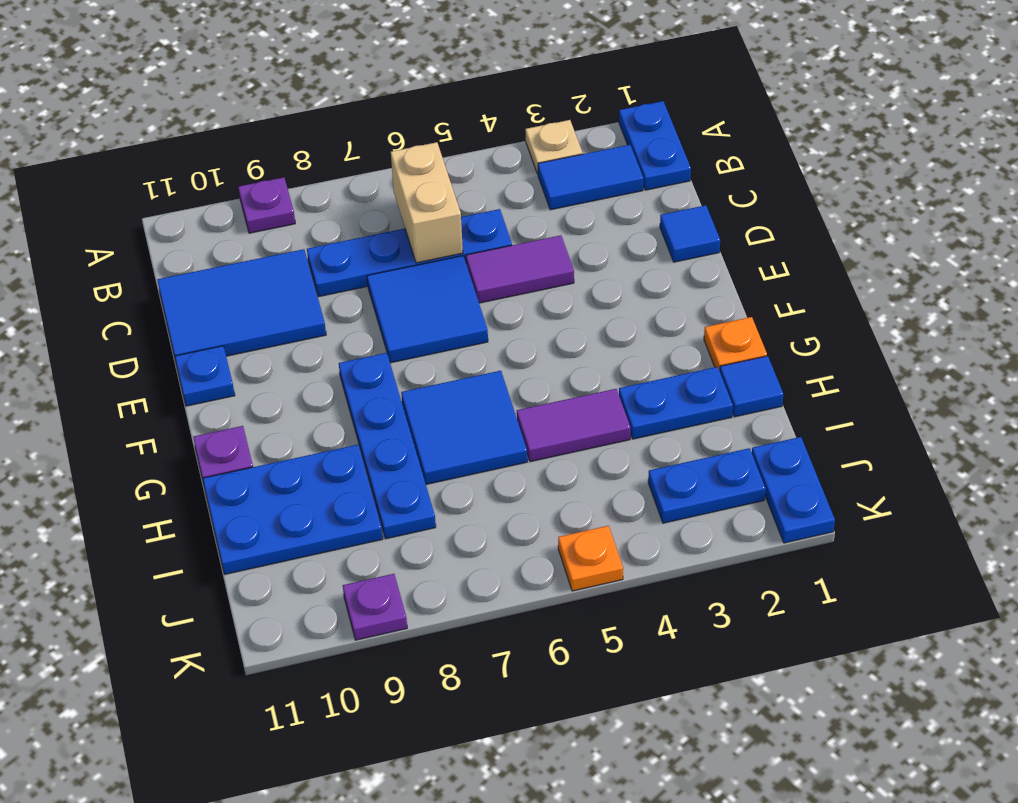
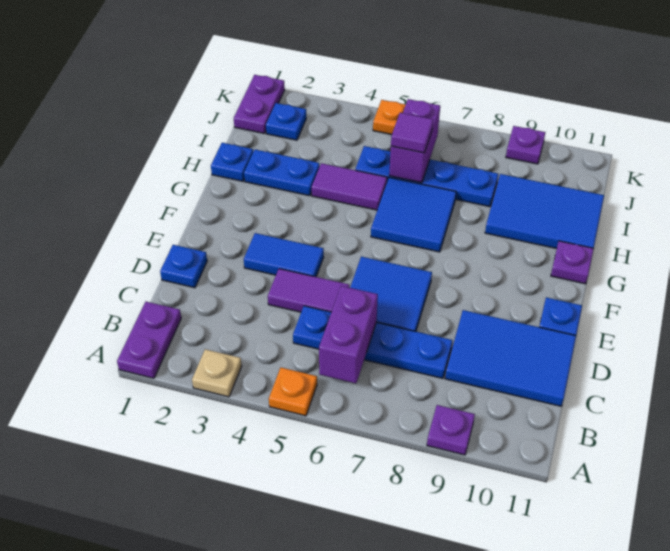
blue 1x2 plate [619,101,691,190] -> purple 1x2 plate [117,302,181,378]
blue 1x2 tile [538,145,643,210] -> blue 1x2 tile moved to [244,233,324,277]
tan 1x2 brick [391,142,463,263] -> purple 1x2 brick [319,286,378,383]
blue 1x1 tile [660,205,720,262] -> blue 1x1 plate [160,245,207,288]
blue 1x4 plate [339,353,436,539] -> blue 1x4 plate turned to [355,146,498,207]
orange 1x1 plate [704,317,767,371] -> orange 1x1 plate moved to [269,368,317,416]
blue 1x1 tile [720,356,783,417] -> blue 1x1 plate [211,143,253,181]
blue 2x3 plate [203,445,383,574] -> blue 2x3 tile [485,174,604,249]
none -> purple 1x2 brick [389,99,440,183]
none -> purple 1x1 tile [391,113,433,153]
blue 1x2 plate [752,437,835,543] -> purple 1x2 plate [234,75,285,134]
blue 1x2 plate [648,448,766,523] -> blue 1x1 plate [266,103,306,140]

